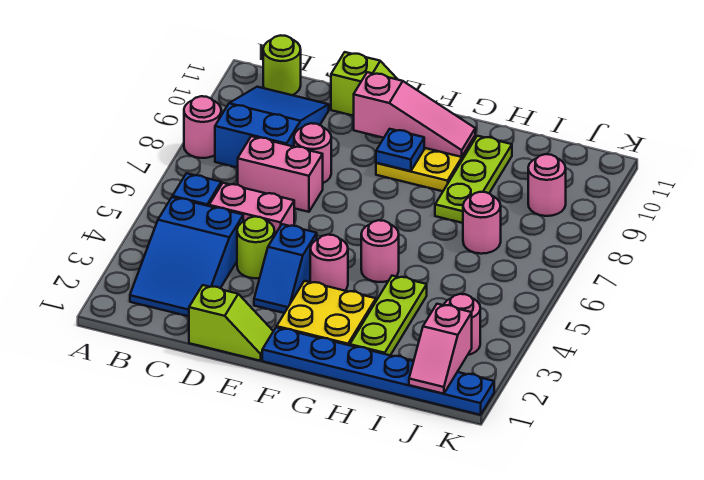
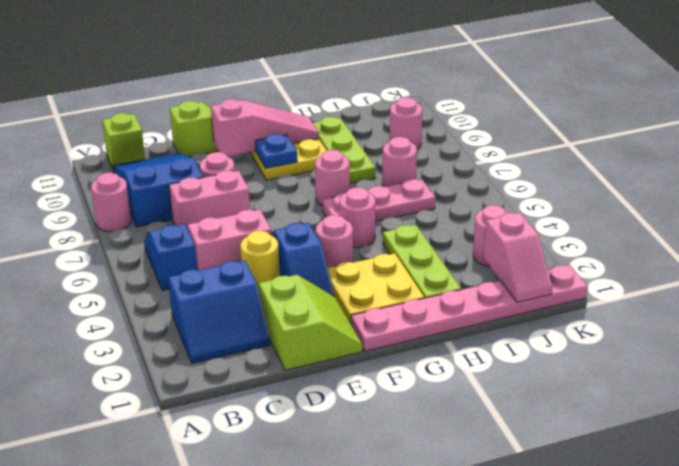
blue 2x3 slope [130,197,243,316] -> blue 2x2 slope [168,260,270,363]
lime 1x1 round brick [263,35,301,95] -> lime 1x1 brick [102,113,145,169]
lime 1x2 slope [189,285,273,361] -> lime 2x2 slope [259,275,363,370]
lime 1x1 round brick [237,217,275,278] -> yellow 1x1 round brick [240,231,280,291]
blue 1x6 plate [262,327,494,415] -> pink 1x6 plate [351,265,588,351]
none -> pink 1x3 plate [322,179,435,221]
none -> pink 1x1 round brick [315,150,350,206]

